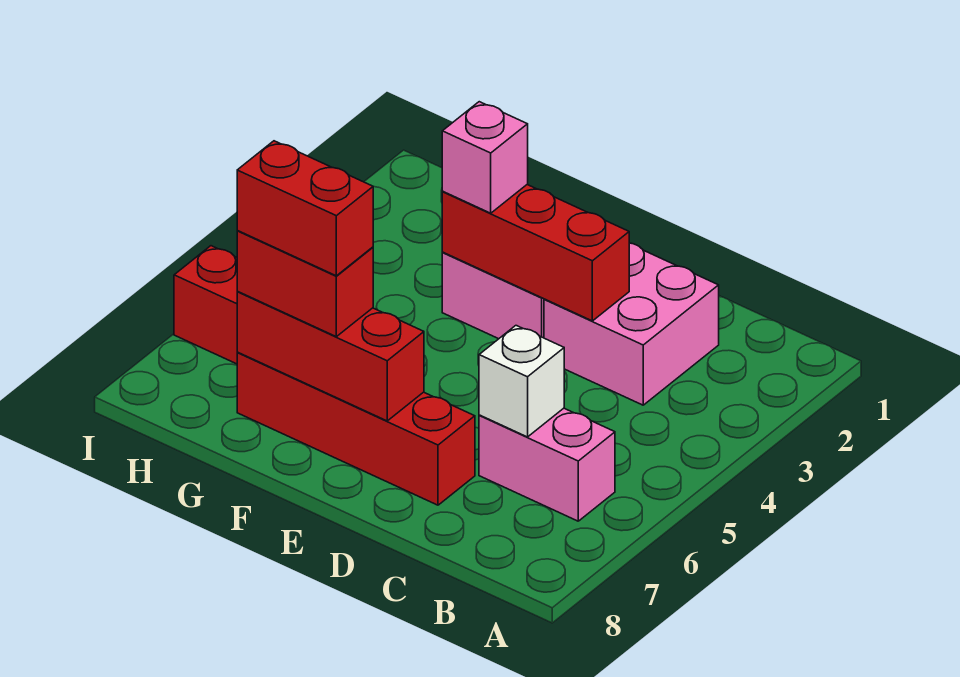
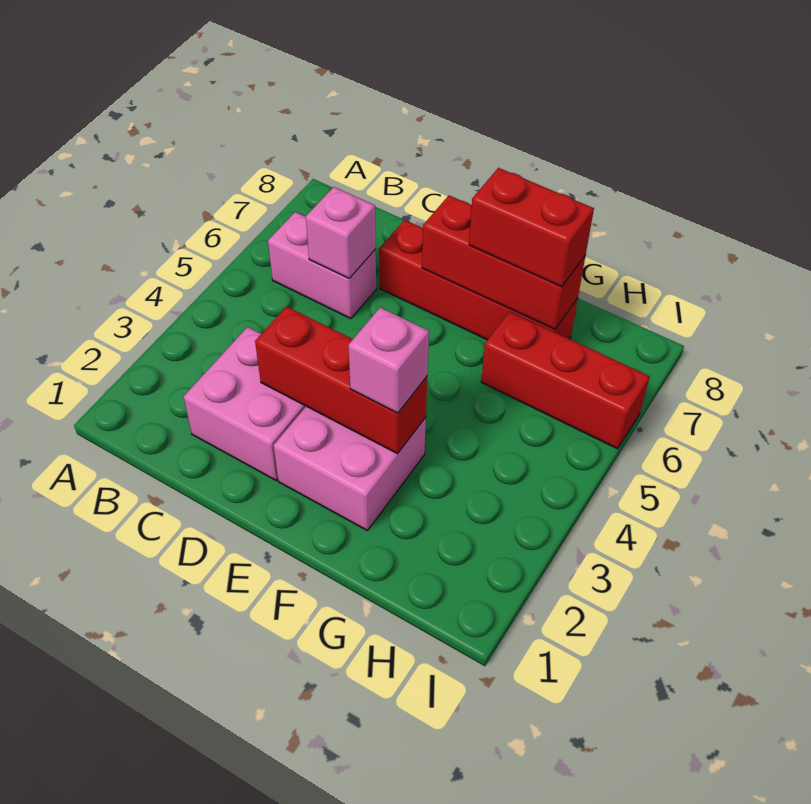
white 1x1 brick [479,326,564,437] -> pink 1x1 brick [306,187,376,278]
red 1x2 brick [237,141,373,276] -> none

